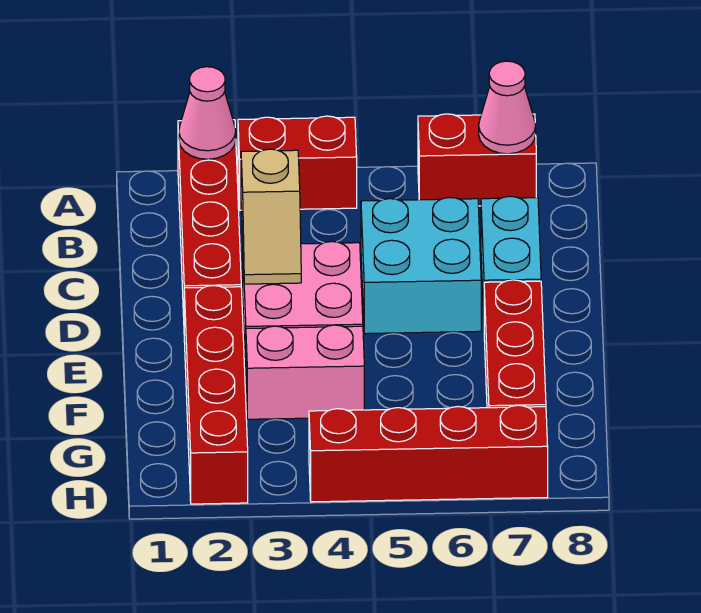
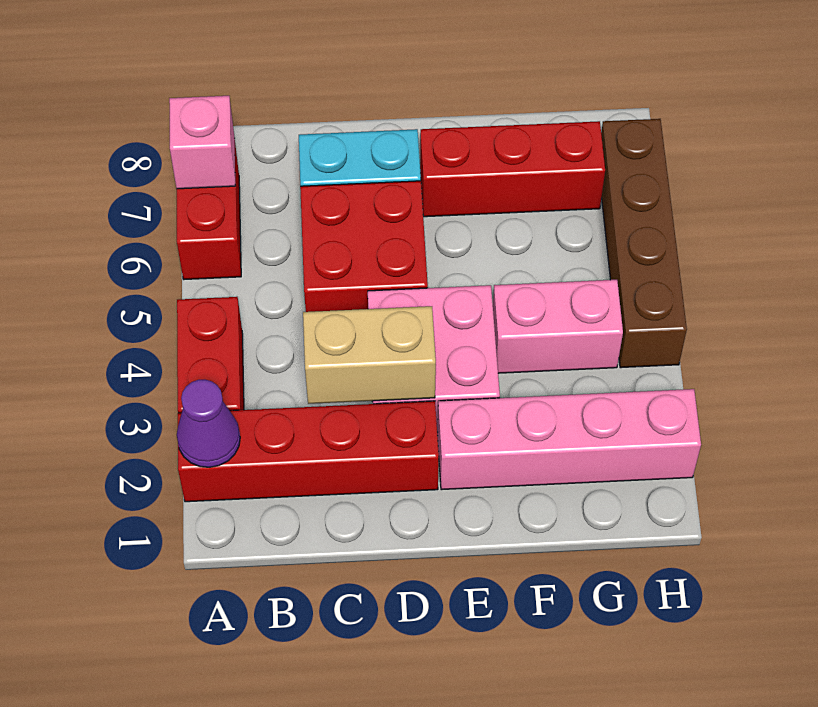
pink 1x1 cone [179,67,236,159] -> purple 1x1 cone [177,380,240,467]
pink 1x1 cone [479,61,536,154] -> pink 1x1 brick [169,96,235,189]
tan 1x2 slope [241,149,301,284] -> tan 1x2 brick [303,306,436,404]
cyan 2x2 brick [361,198,481,334] -> red 2x2 brick [300,181,428,312]
red 1x4 brick [184,285,248,504] -> pink 1x4 brick [437,389,701,490]
pink 1x2 brick [246,325,364,419] -> pink 1x2 brick turned to [493,280,623,373]
red 1x4 brick [309,405,548,502] -> brown 1x4 brick [601,119,687,368]

